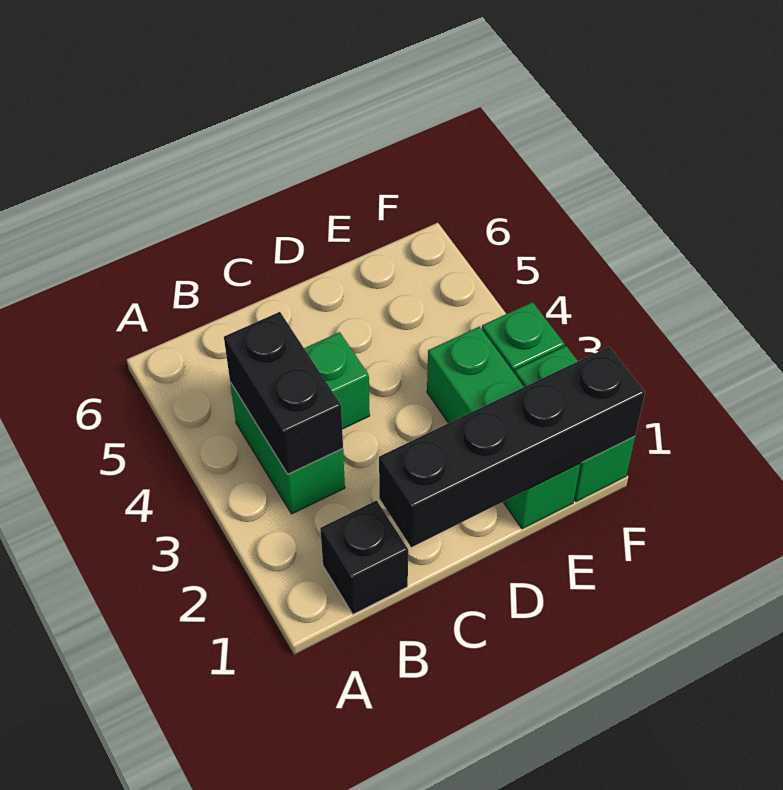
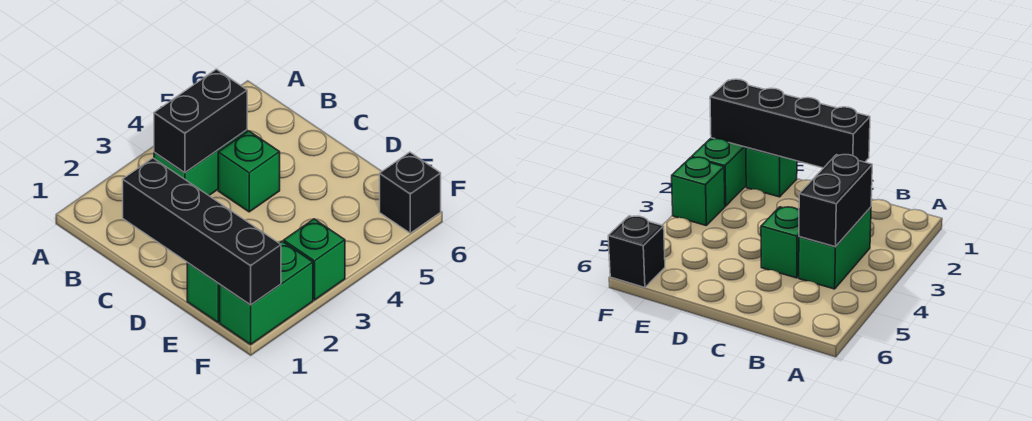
black 1x1 brick [320,501,408,614] -> black 1x1 brick moved to [380,152,441,233]
green 1x3 brick [427,327,580,529] -> green 1x1 brick [187,263,220,322]

